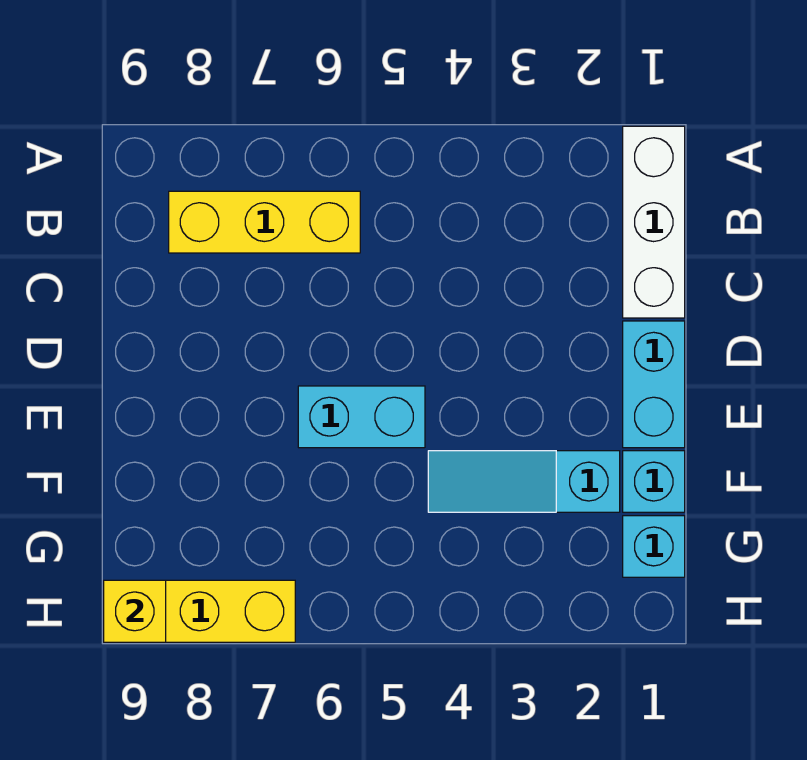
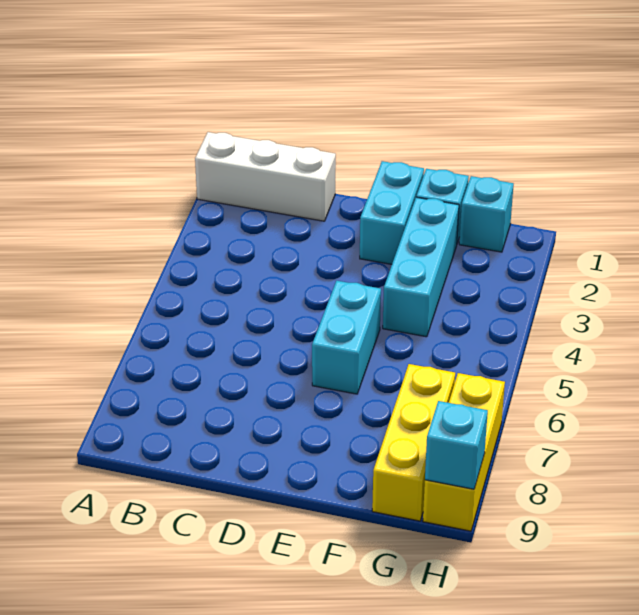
yellow 1x3 brick [169,191,360,253] -> yellow 1x3 brick moved to [372,364,455,521]
cyan 1x2 brick [623,321,685,448] -> cyan 1x2 brick turned to [360,161,424,264]
cyan 1x3 slope [428,451,620,512] -> cyan 1x3 brick [383,197,459,337]
yellow 1x1 brick [104,580,166,642] -> cyan 1x1 brick [425,401,488,489]

